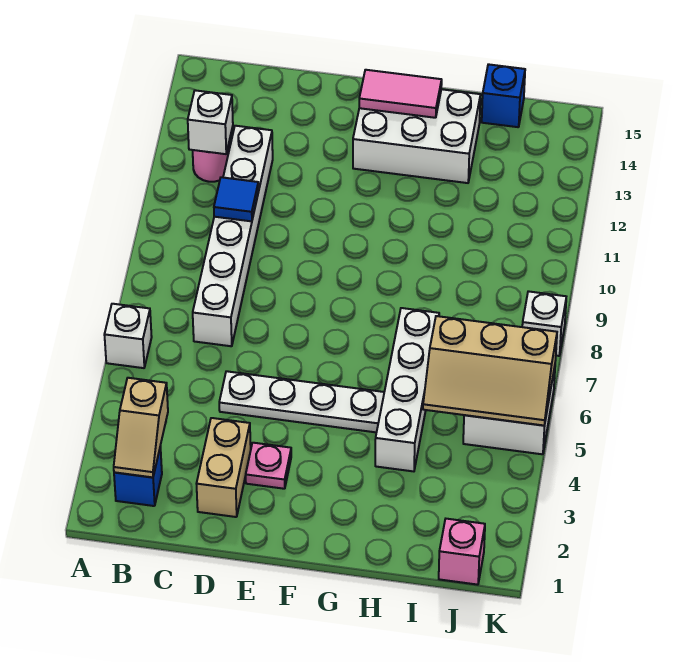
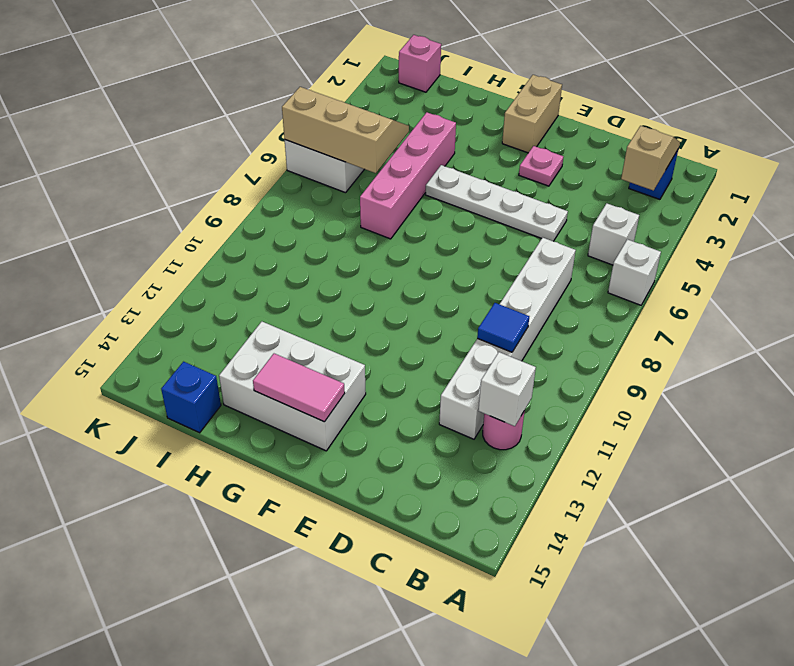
tan 1x2 brick [197,418,251,517] -> tan 1x2 brick moved to [502,75,562,153]
white 1x4 brick [375,308,439,471] -> pink 1x4 brick [360,112,456,239]
white 1x1 brick [522,291,566,356] -> white 1x1 brick moved to [588,203,639,265]

